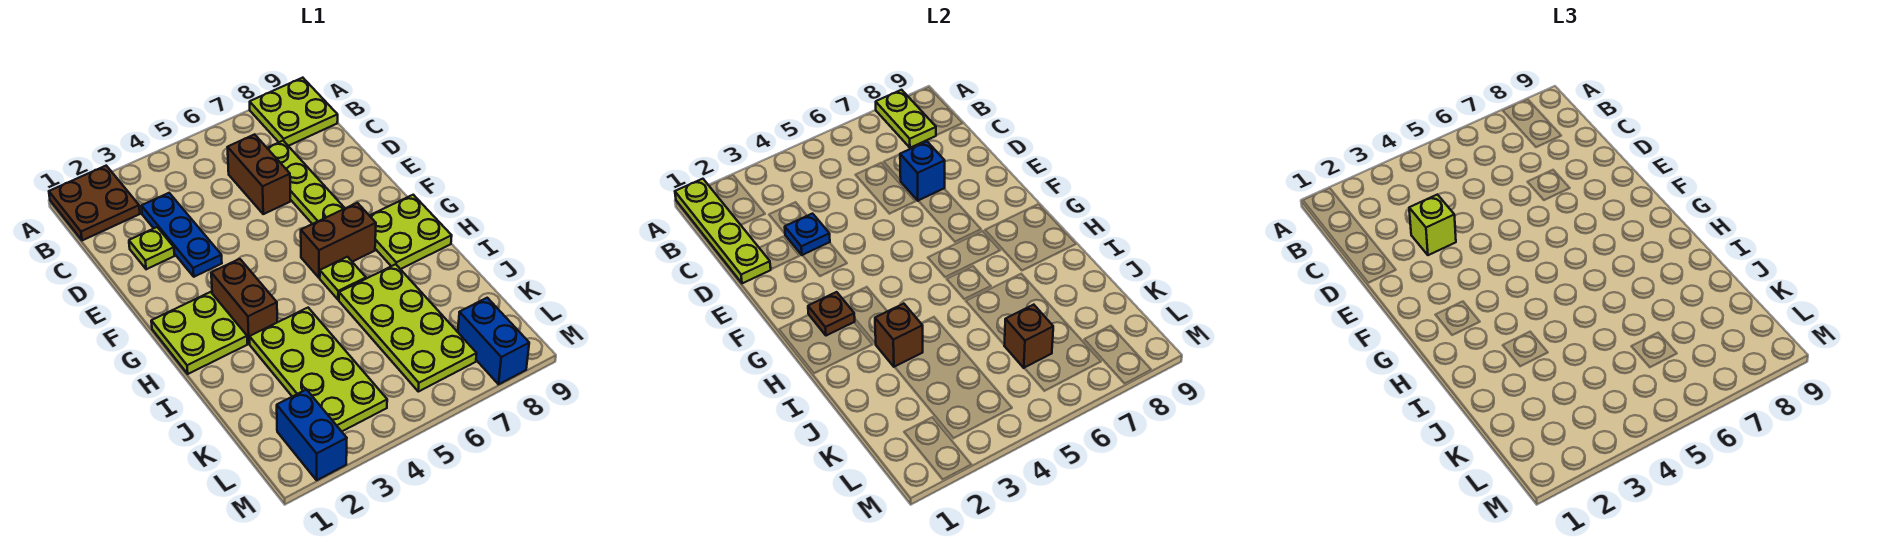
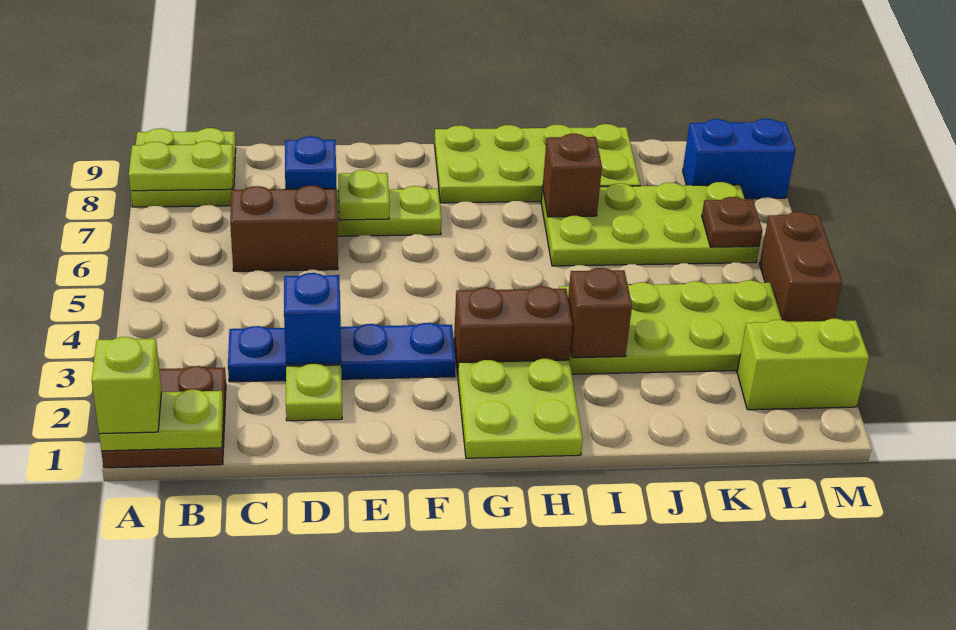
lime 1x4 plate [675,179,771,283] -> lime 1x2 plate [99,390,223,451]
blue 1x3 plate [141,193,222,277] -> blue 1x4 plate [228,323,456,382]
blue 1x1 plate [785,214,830,255] -> blue 1x1 brick [284,273,341,364]
lime 1x1 brick [1409,195,1456,255] -> lime 1x1 brick moved to [92,337,161,434]
brown 1x1 plate [808,292,855,336] -> brown 1x1 plate moved to [702,197,762,247]
brown 1x2 brick [301,203,376,278] -> brown 1x2 brick moved to [760,212,842,322]
lime 2x2 plate [370,195,452,269] -> lime 2x4 plate [434,124,640,203]
lime 1x1 plate [320,257,366,300] -> lime 1x1 plate moved to [338,170,390,220]
brown 1x1 brick [1004,305,1053,368] -> brown 1x1 brick moved to [543,134,602,217]
blue 1x2 brick [277,389,347,480] -> lime 1x2 brick [737,319,869,410]

